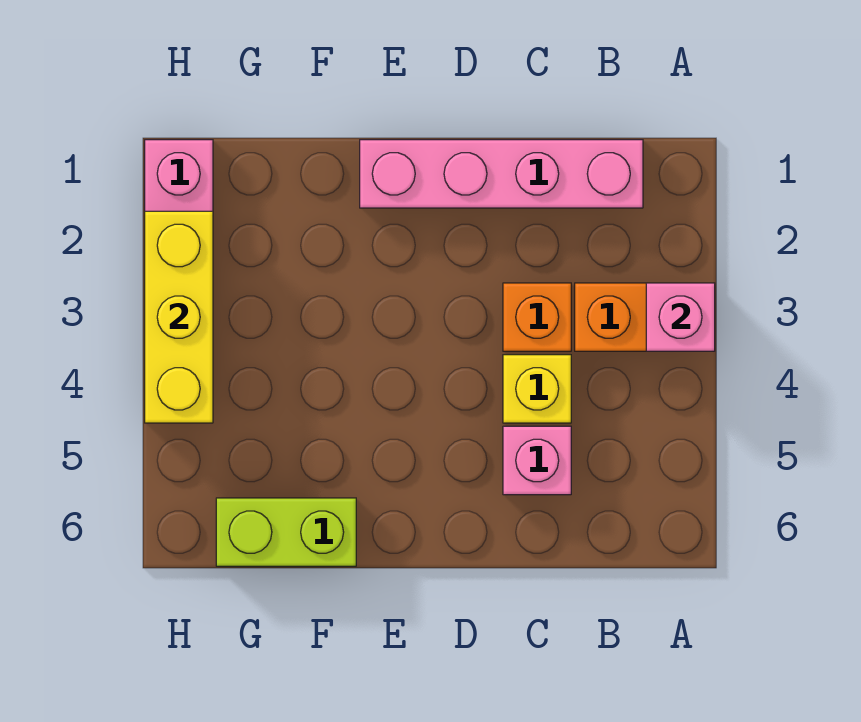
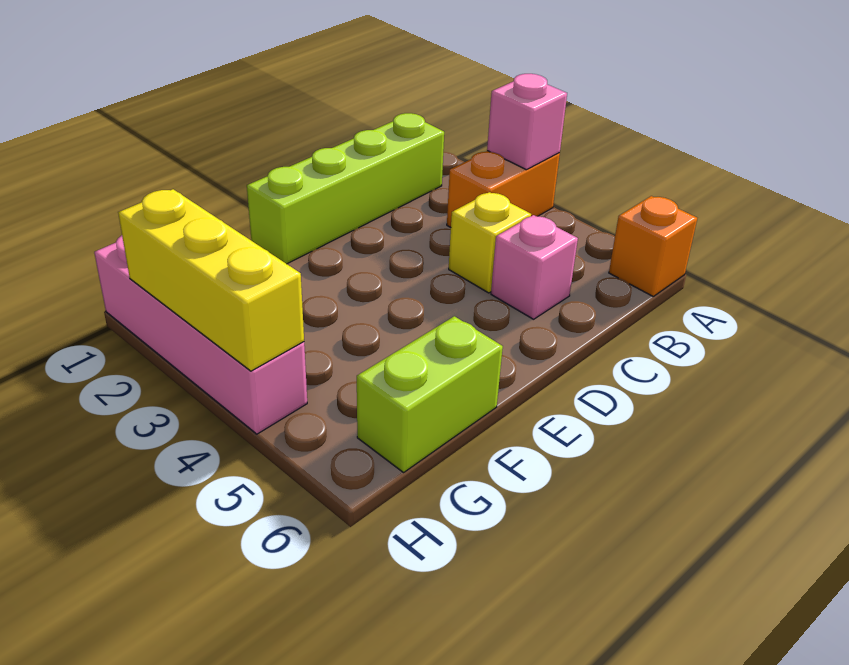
pink 1x4 brick [360,140,643,208] -> lime 1x4 brick [247,113,444,264]
orange 1x1 brick [503,283,571,351] -> orange 1x1 brick moved to [609,196,697,296]

